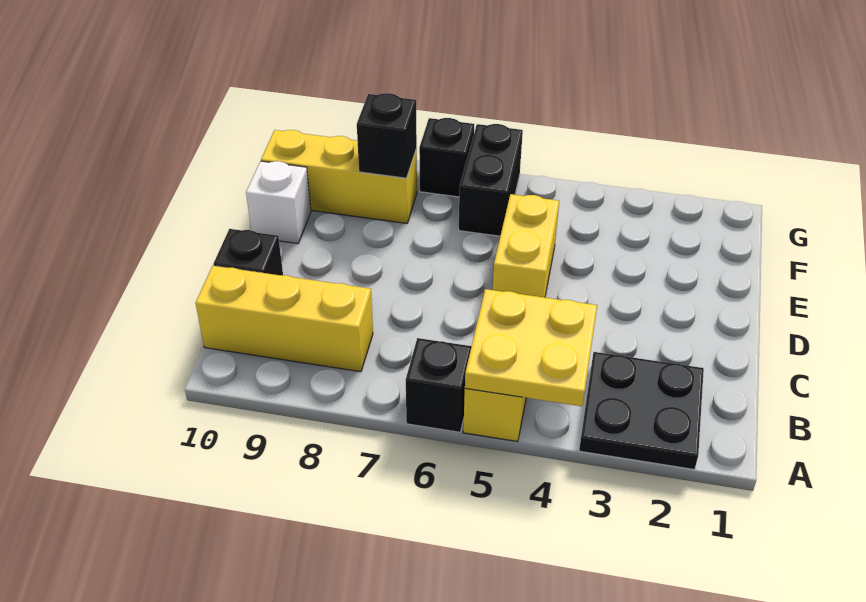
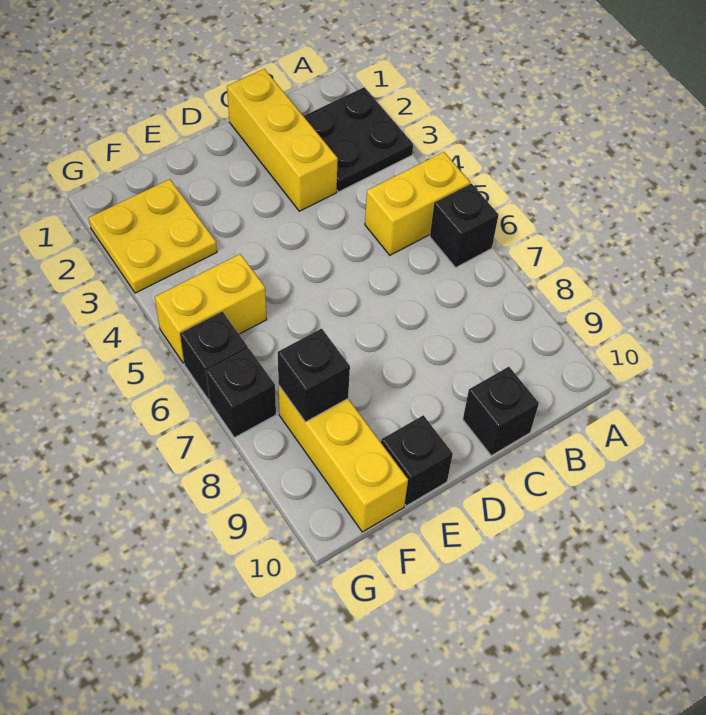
yellow 2x2 plate [465,289,597,406] -> yellow 2x2 plate moved to [89,179,217,293]
yellow 1x3 brick [196,266,373,372] -> yellow 1x3 brick moved to [227,69,338,211]
yellow 1x2 brick [493,194,559,298] -> yellow 1x2 brick moved to [155,254,267,363]
white 1x1 brick [246,161,311,244] -> black 1x1 brick [381,415,453,506]
black 1x2 brick [459,124,523,236] -> black 1x1 brick [180,312,248,400]

